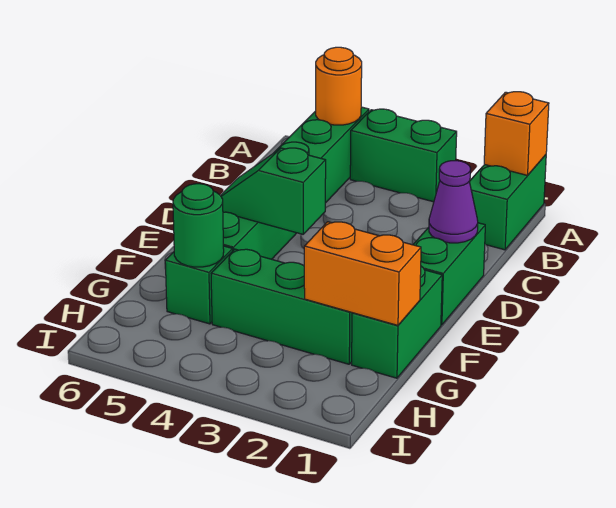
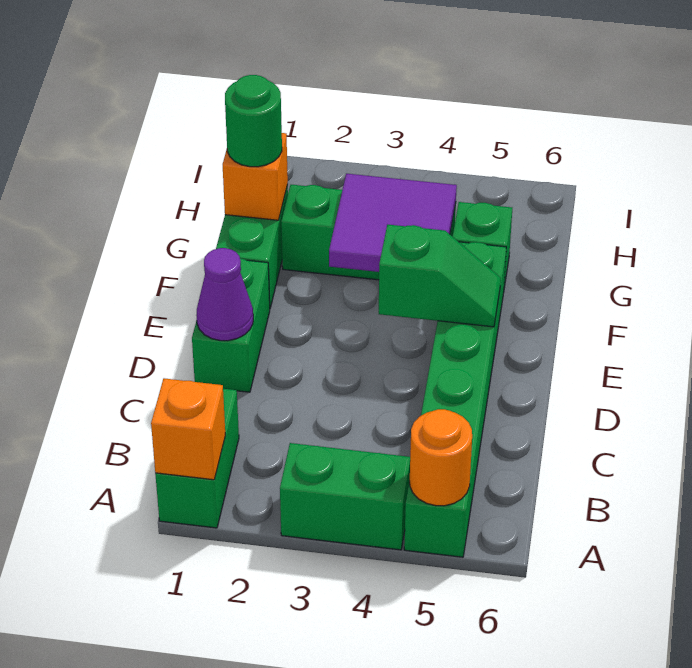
none -> purple 2x2 tile [329,174,457,272]
orange 1x2 brick [304,222,421,325] -> orange 1x1 brick [223,133,288,220]
green 1x1 round brick [173,184,224,267] -> green 1x1 round brick moved to [225,75,282,167]

